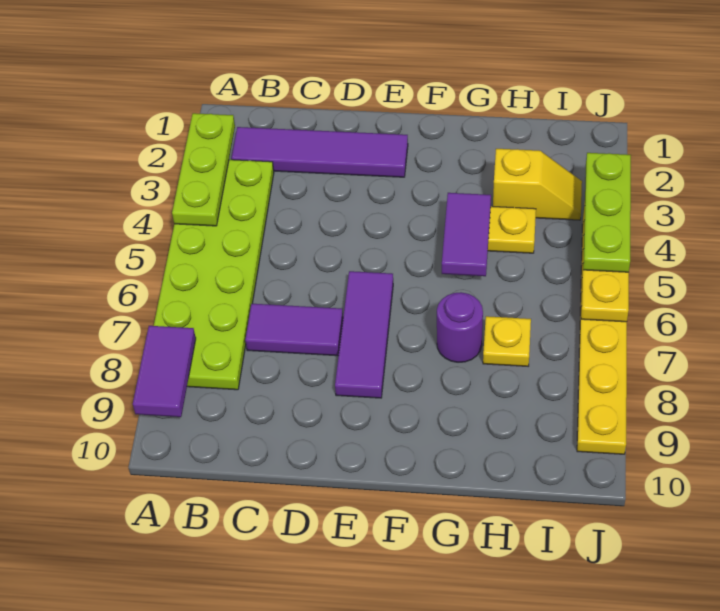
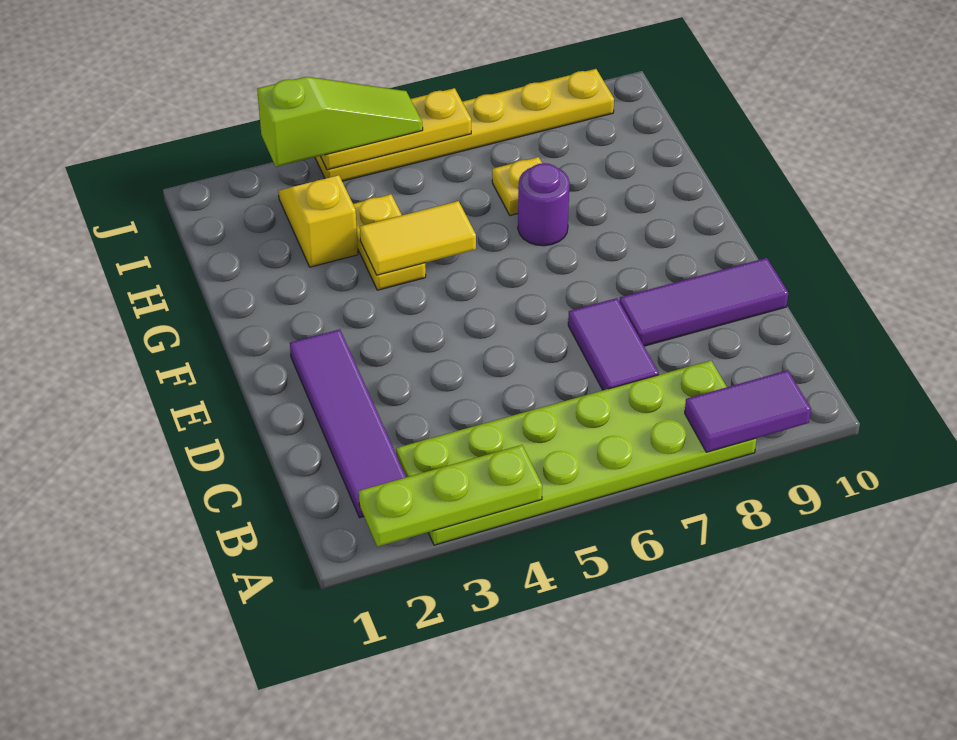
purple 1x3 tile [335,271,393,398] -> purple 1x3 tile moved to [619,258,788,346]
purple 1x2 tile [442,193,491,276] -> yellow 1x2 tile [360,201,476,275]
lime 1x3 plate [583,153,631,272] -> lime 1x3 slope [257,77,423,167]

